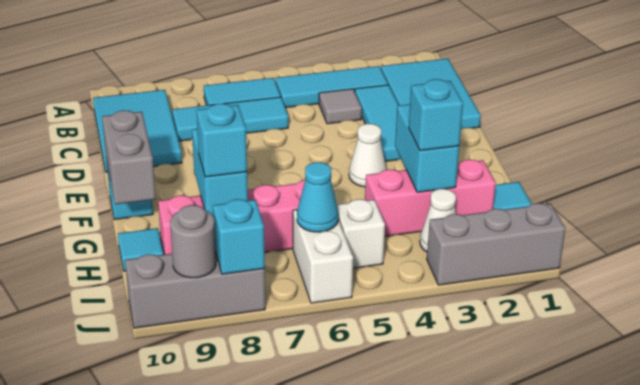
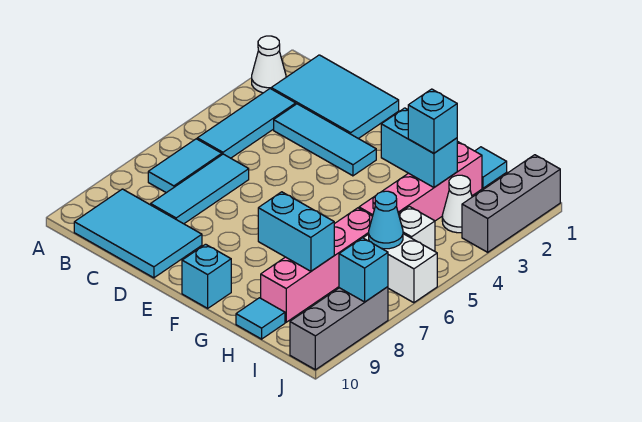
grey 1x1 tile [319,89,362,124] -> none
white 1x1 cone [349,124,387,187] -> white 1x1 cone moved to [252,36,286,93]
grey 1x2 brick [102,110,156,204] -> none
pink 1x3 brick [365,160,496,236] -> pink 1x4 brick [359,141,482,221]
cyan 1x1 brick [197,104,247,177] -> none
grey 1x1 round brick [170,205,216,278] -> none

